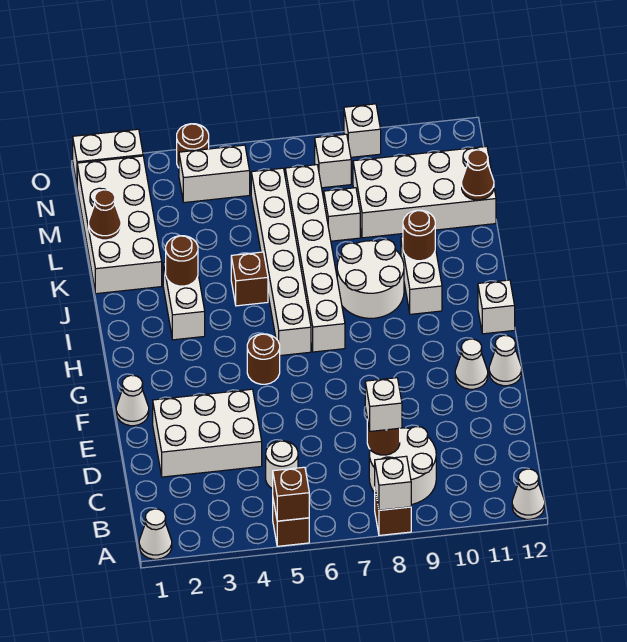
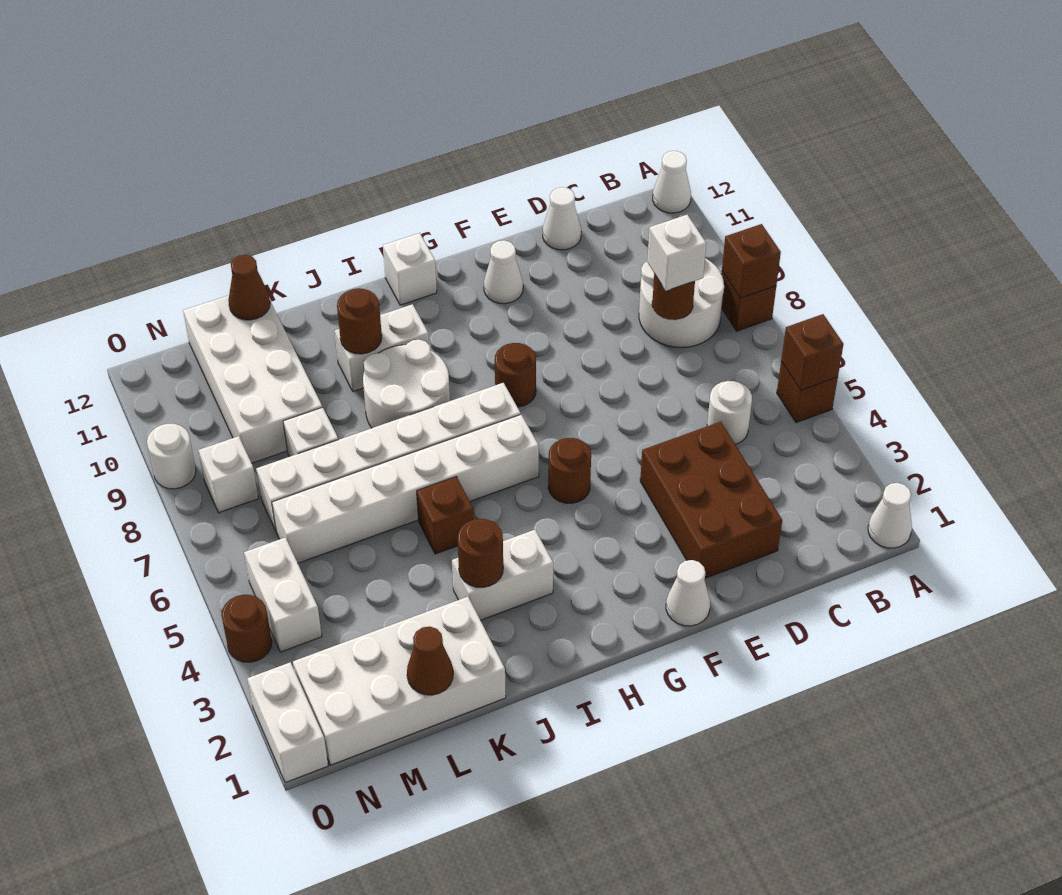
white 1x1 brick [375,456,411,510] -> brown 1x1 brick [722,224,781,298]
white 2x3 brick [153,389,262,477] -> brown 2x3 brick [640,422,782,578]
white 1x1 cone [489,335,522,386] -> white 1x1 cone moved to [543,187,581,250]
none -> brown 1x1 round brick [495,343,536,407]
white 1x1 brick [344,104,381,157] -> white 1x1 round brick [147,424,196,489]

